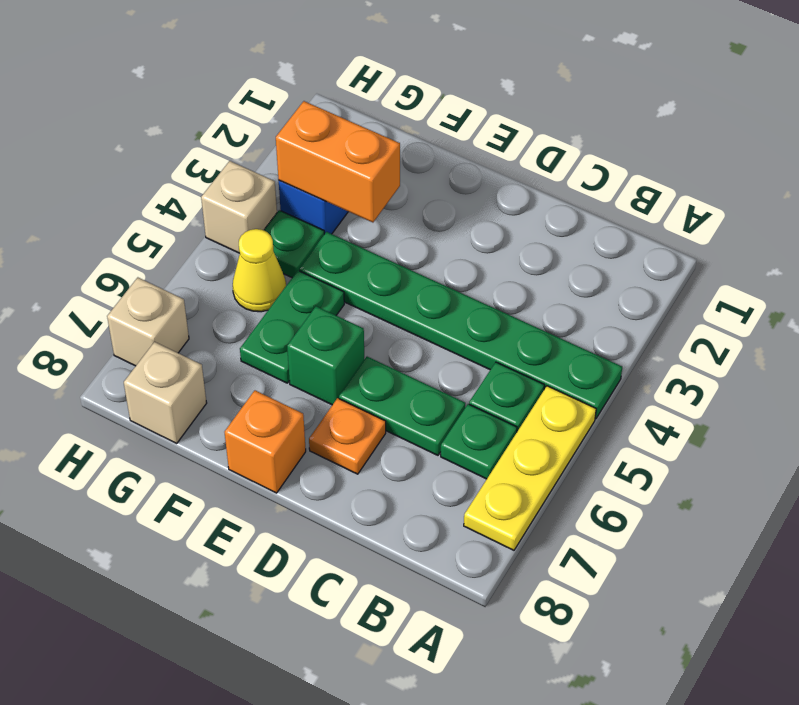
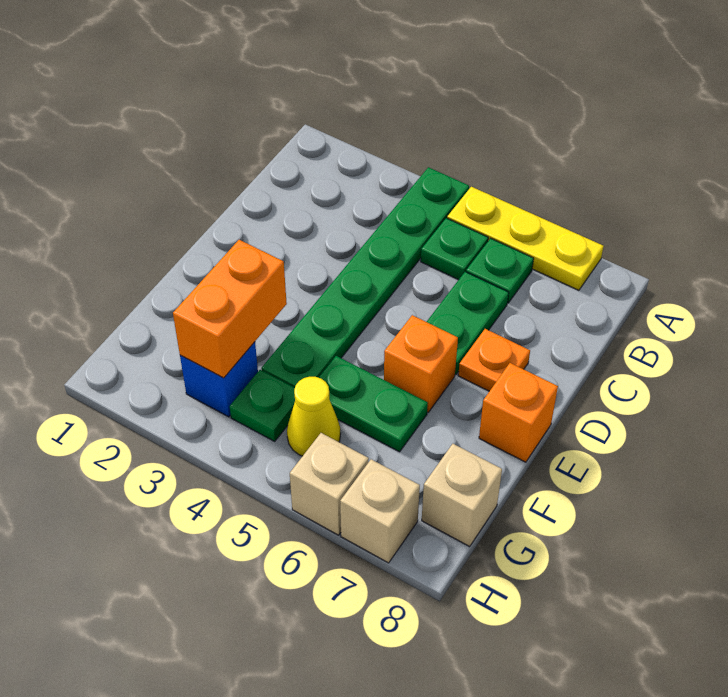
green 1x1 brick [287,306,364,405] -> orange 1x1 brick [384,315,458,412]
tan 1x1 brick [201,161,277,253] -> tan 1x1 brick moved to [290,433,369,535]

